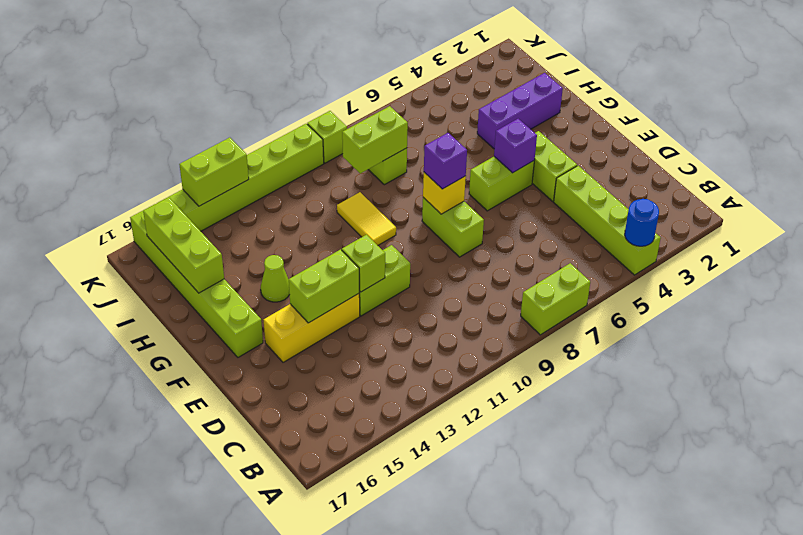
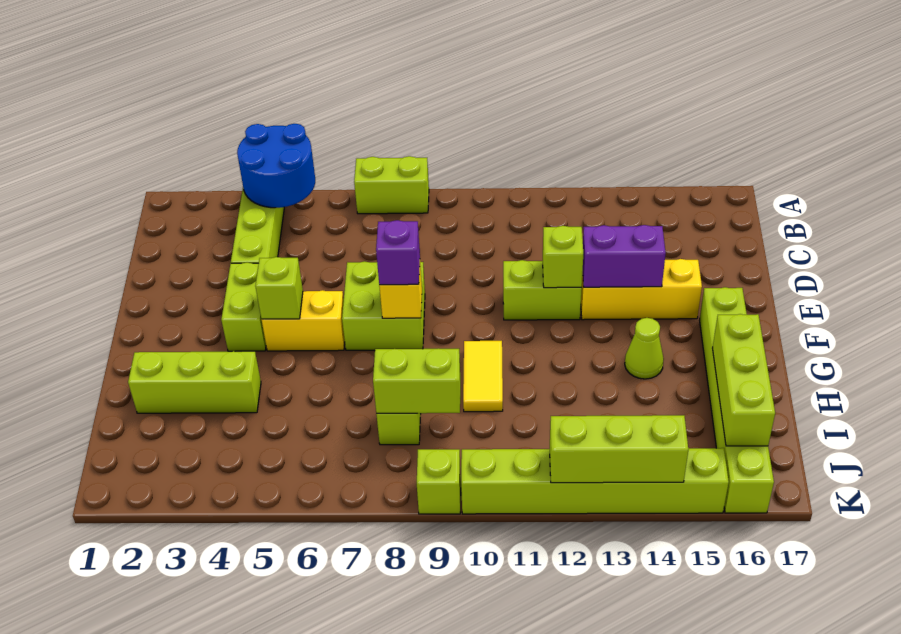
blue 1x1 round brick [625,199,659,246] -> blue 2x2 round brick [237,124,315,208]
lime 1x2 brick [422,197,484,257] -> lime 2x2 brick [342,261,425,350]
lime 1x2 brick [289,250,359,323] -> purple 1x2 brick [583,225,666,287]
lime 1x2 brick [469,157,534,211] -> yellow 1x2 brick [262,290,345,351]
purple 1x1 brick [494,119,537,173] -> lime 1x1 brick [255,257,303,319]
purple 1x3 brick [477,73,563,149] -> lime 1x3 brick [128,351,261,413]
lime 1x2 brick [179,138,249,206] -> lime 1x3 brick [550,415,688,483]

